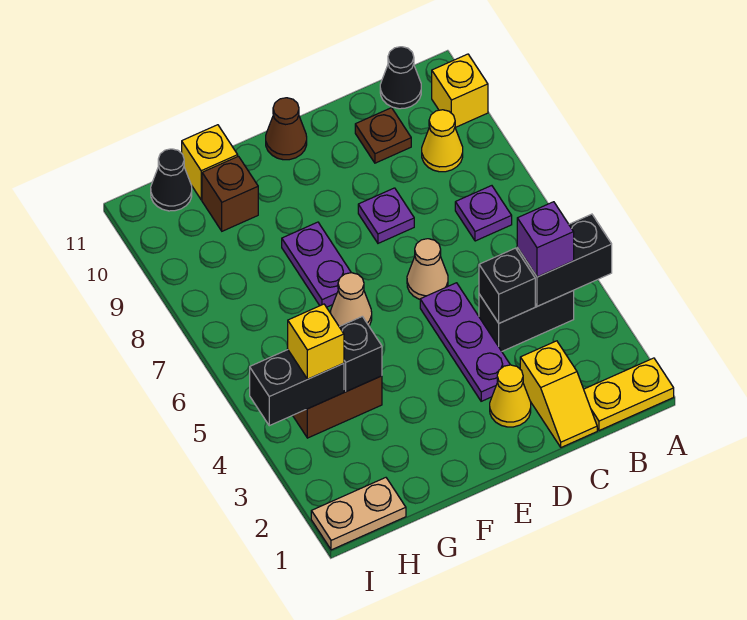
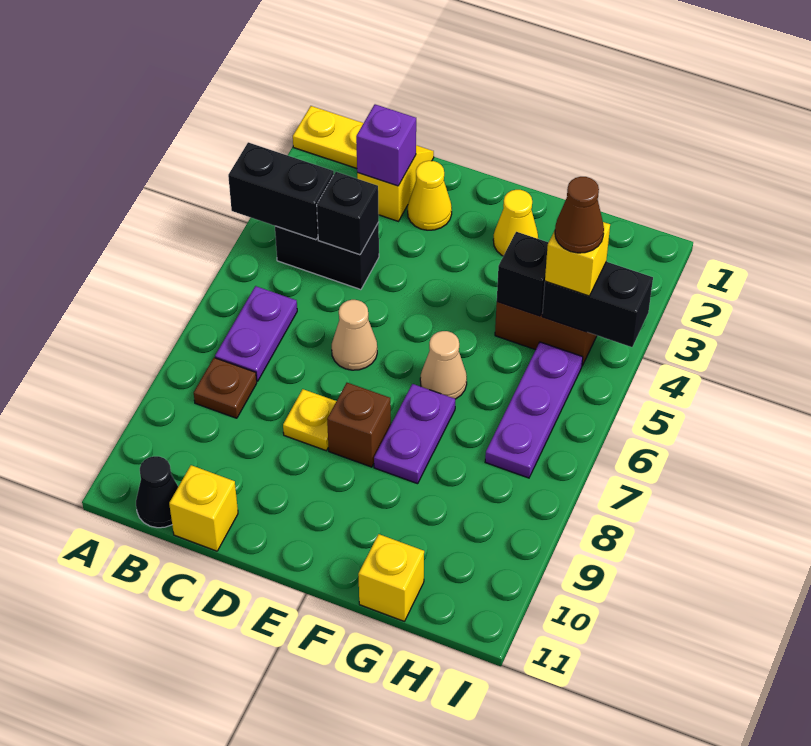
yellow 1x1 brick [432,54,488,128] -> yellow 1x1 brick moved to [169,465,238,551]
purple 1x1 brick [517,202,574,277] -> purple 1x1 brick moved to [356,104,416,186]
purple 1x1 plate [455,186,512,241] -> purple 1x2 plate [215,286,297,381]
yellow 1x1 cone [422,110,463,172] -> yellow 1x1 cone moved to [493,190,538,256]
brown 1x1 plate [355,108,411,163] -> brown 1x1 plate moved to [194,358,257,418]
purple 1x3 plate [420,283,510,401] -> purple 1x3 plate moved to [485,342,583,478]
purple 1x1 plate [358,188,414,243] -> yellow 1x1 plate [283,389,336,451]
brown 1x1 cone [266,98,307,160] -> brown 1x1 cone moved to [555,177,604,253]
brown 1x1 brick [202,156,258,231] -> brown 1x1 brick moved to [327,383,391,467]
tan 1x2 plate [311,478,406,550] -> none
black 1x1 cone [151,149,192,211] -> none

